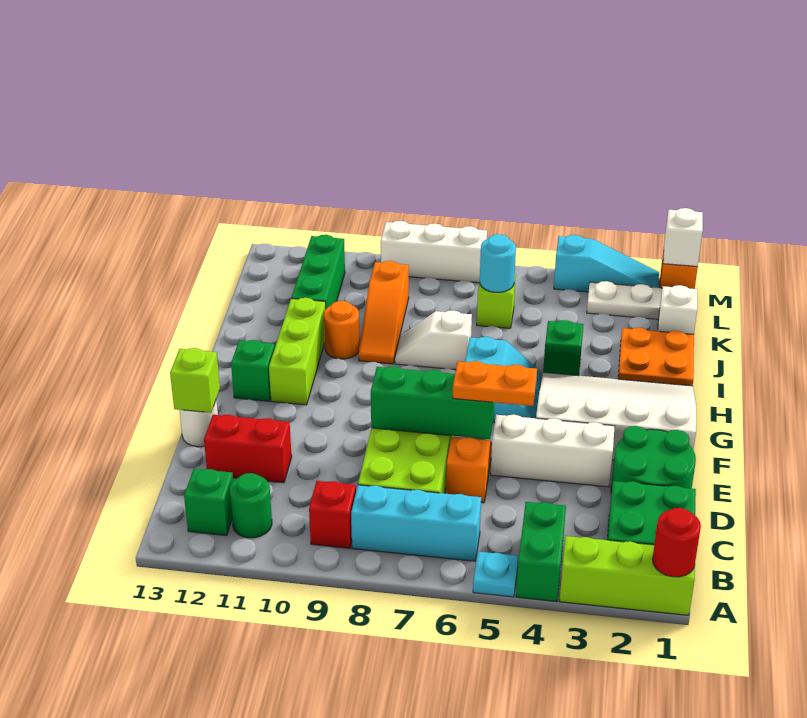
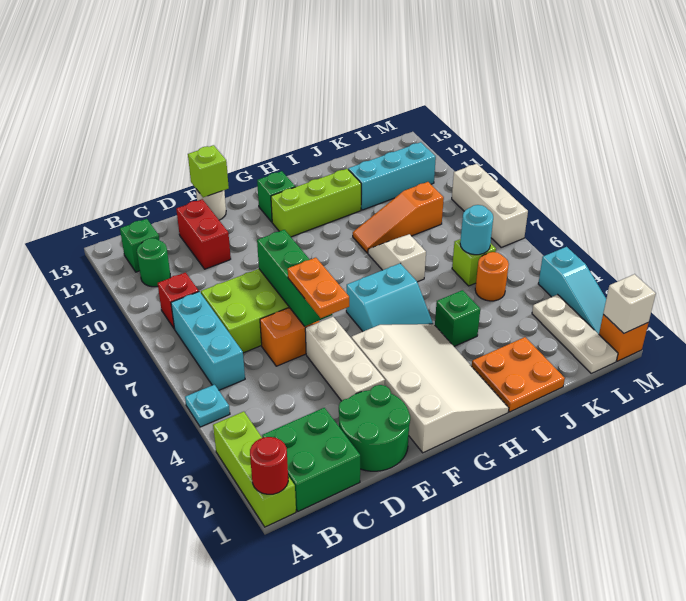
green 1x2 brick [516,502,566,601] -> none
orange 1x1 round brick [324,301,360,359] -> orange 1x1 round brick moved to [475,252,509,301]
green 1x3 brick [291,235,345,309] -> cyan 1x3 brick [348,142,436,210]
white 1x1 brick [658,285,697,334] -> none

